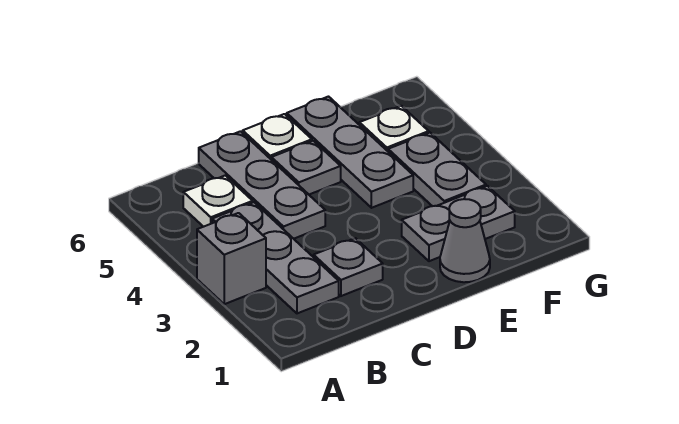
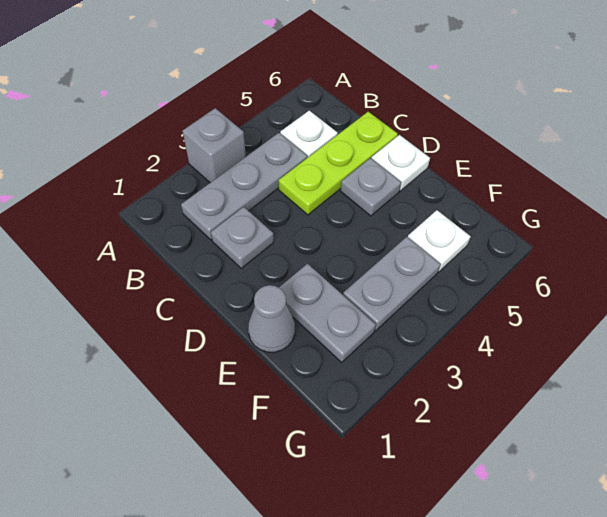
grey 1x3 plate [199,131,325,239] -> lime 1x3 plate [279,112,398,215]
grey 1x3 plate [287,97,413,208] -> none

